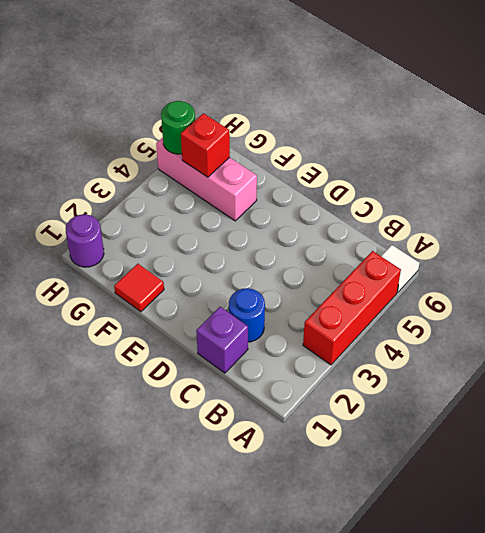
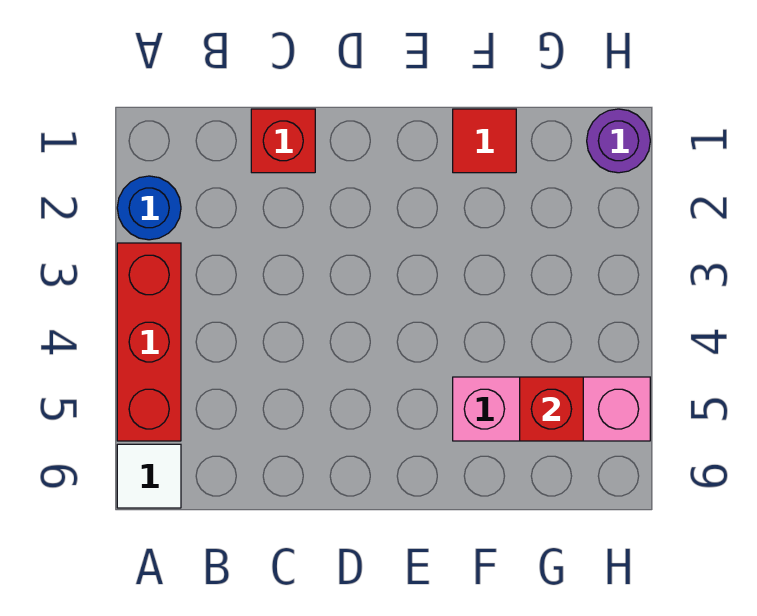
purple 1x1 brick [196,307,248,373] -> red 1x1 brick [251,109,315,173]
blue 1x1 round brick [229,288,265,342] -> blue 1x1 round brick moved to [117,176,181,240]
green 1x1 round brick [161,101,195,154] -> none

